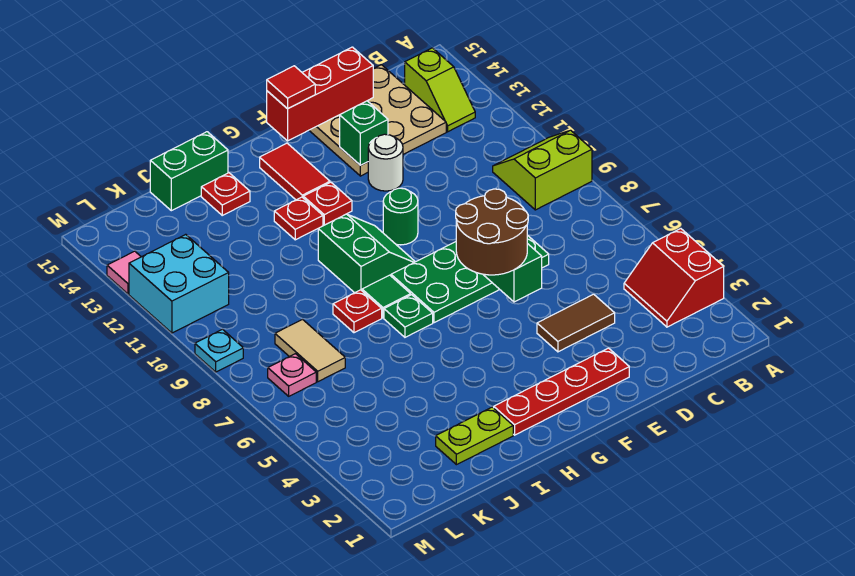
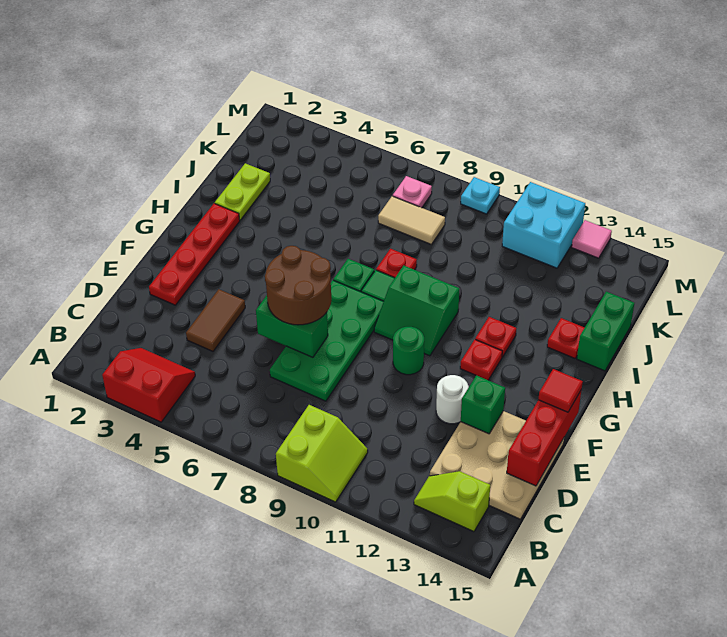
red 1x2 tile [260,143,330,200] -> none

